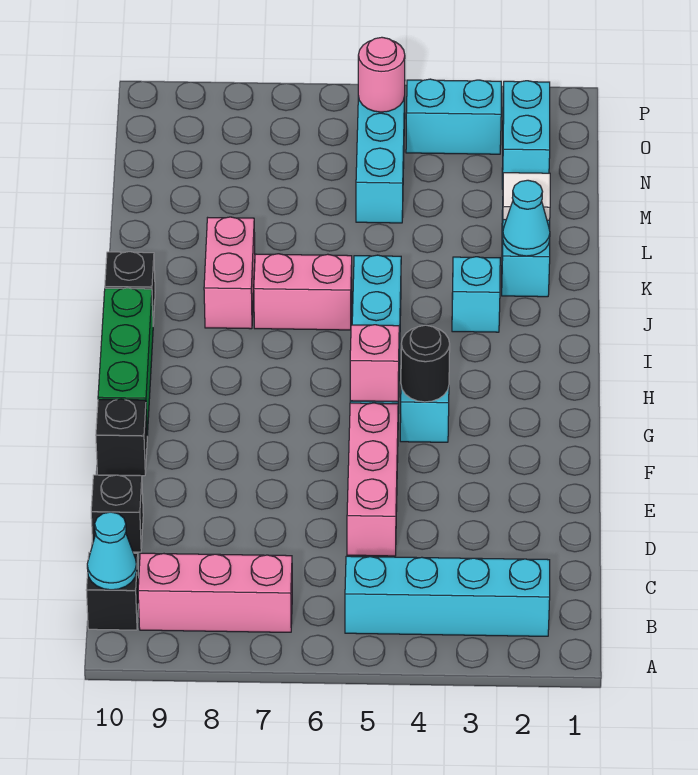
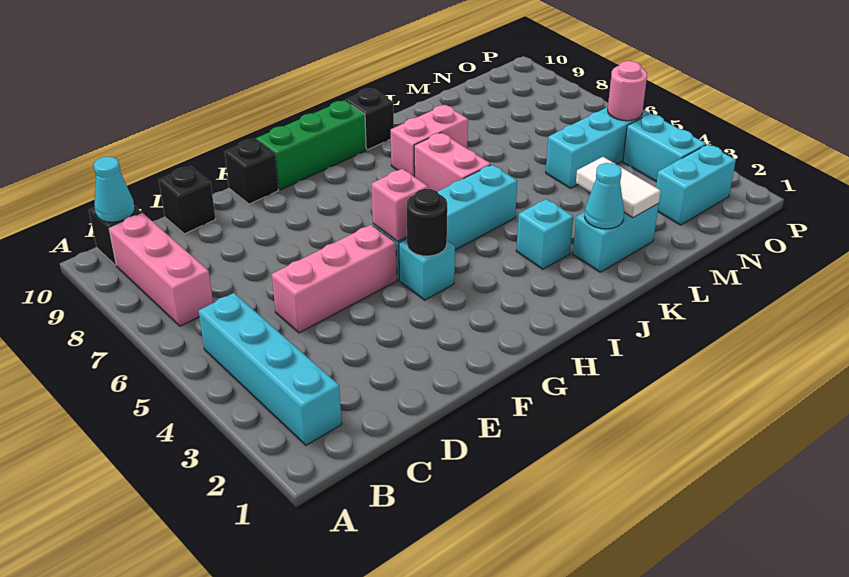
white 1x1 tile [503,173,550,220] -> white 1x2 tile [576,157,661,218]

